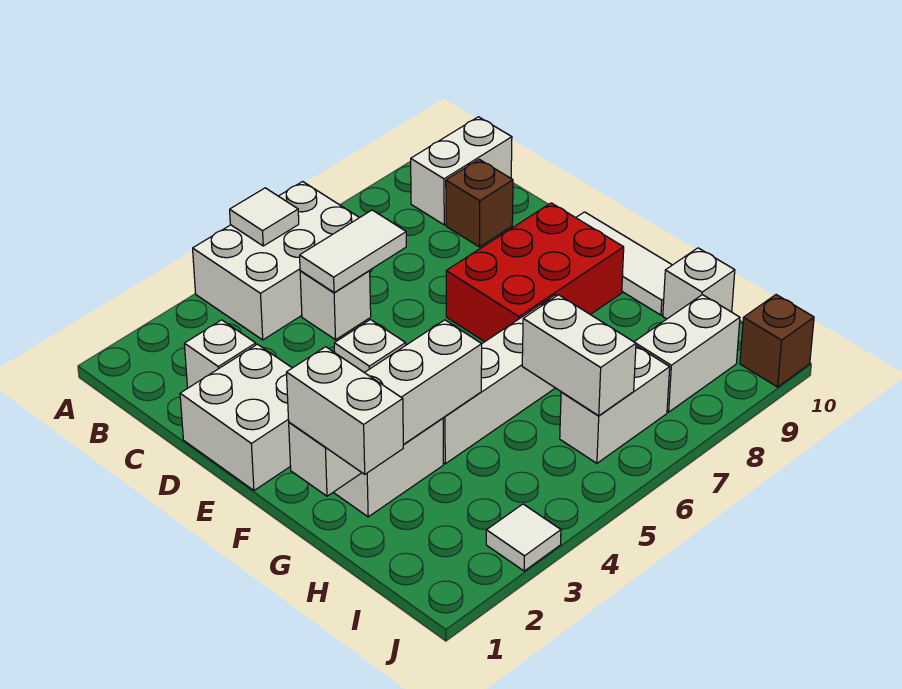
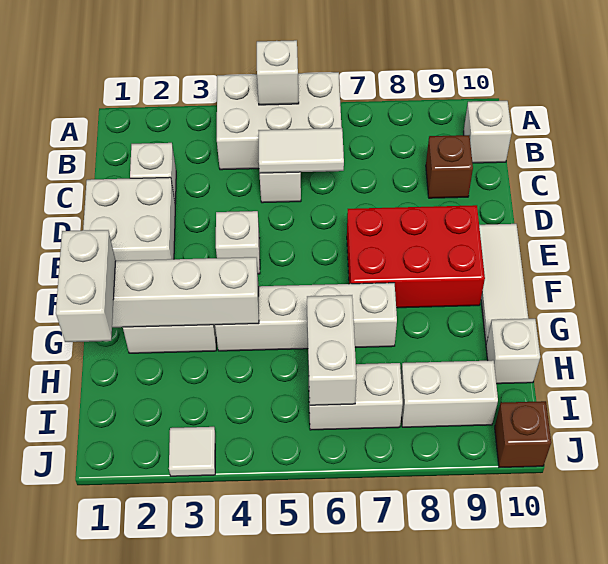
white 1x1 tile [230,188,299,246] -> white 1x1 brick [257,40,299,105]
white 1x2 brick [411,117,512,225] -> white 1x1 brick [464,101,512,163]

